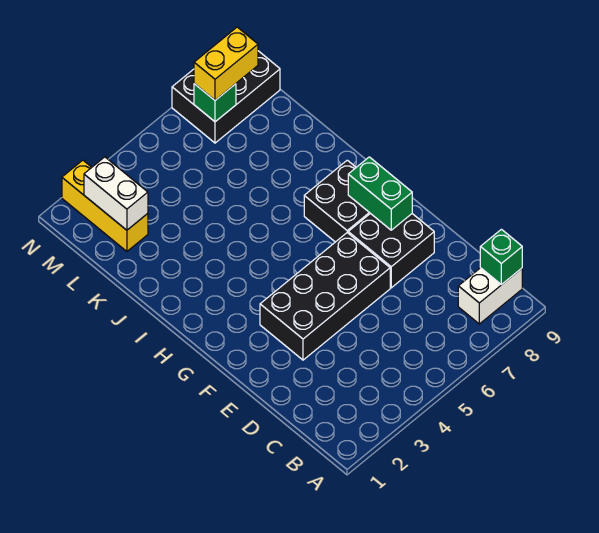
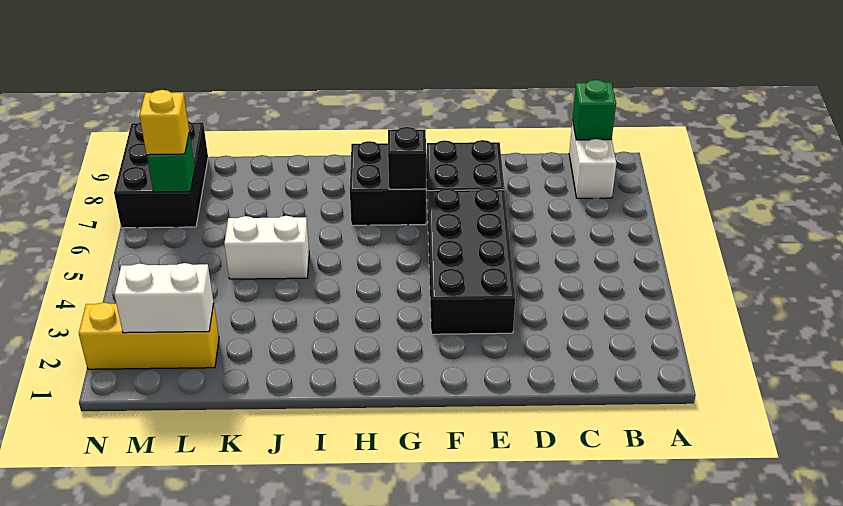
green 1x2 brick [348,157,412,230] -> none
none -> black 1x1 brick [388,127,426,189]
none -> white 1x2 brick [224,216,309,279]
yellow 1x2 brick [194,27,258,100] -> yellow 1x1 brick [140,90,189,155]

